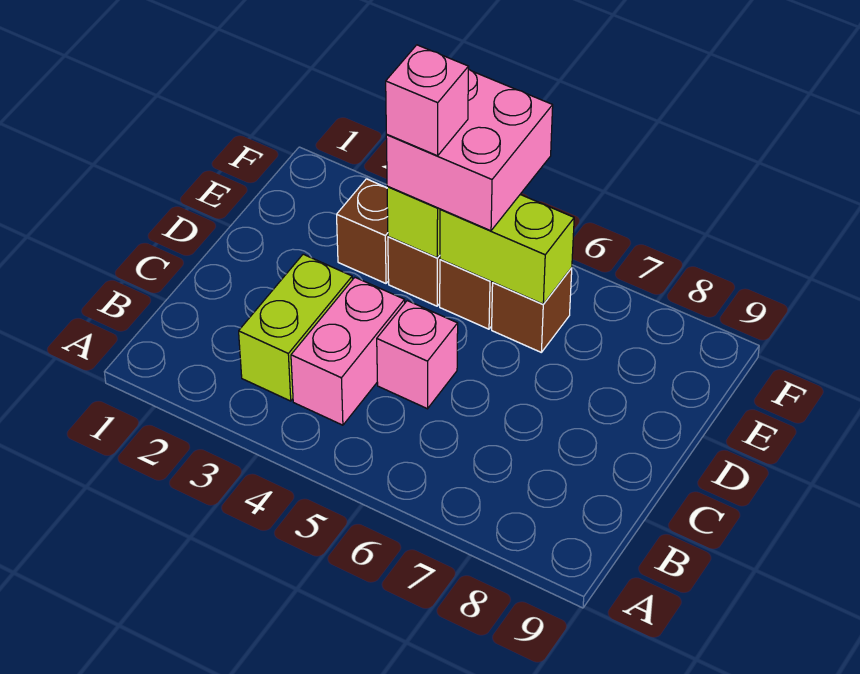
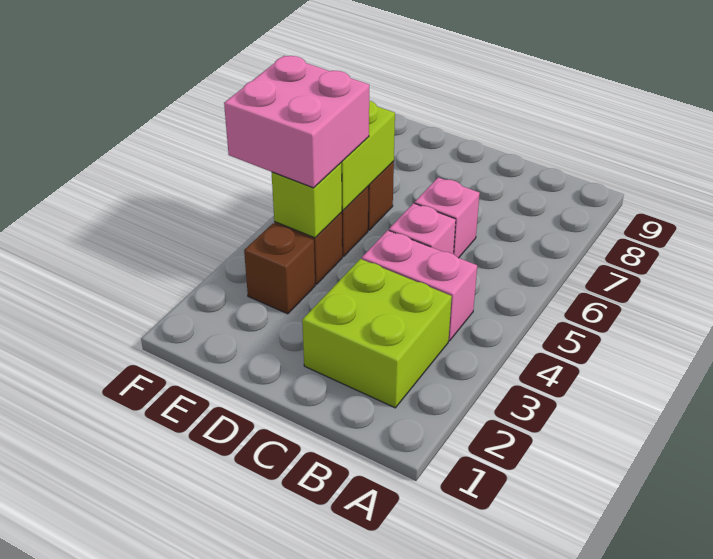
lime 1x2 brick [239,254,352,401] -> lime 2x2 brick [302,259,452,408]
pink 1x1 brick [386,45,469,156] -> pink 1x1 brick moved to [415,178,480,258]

